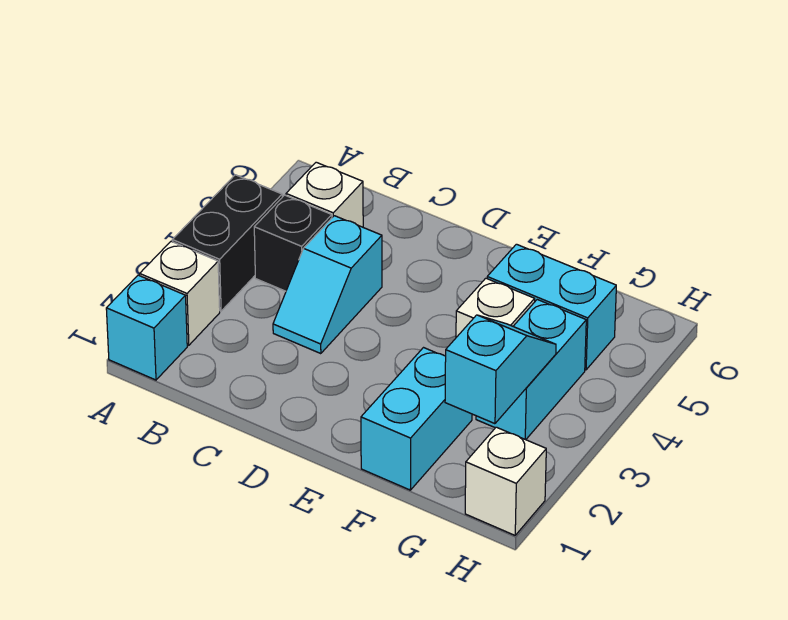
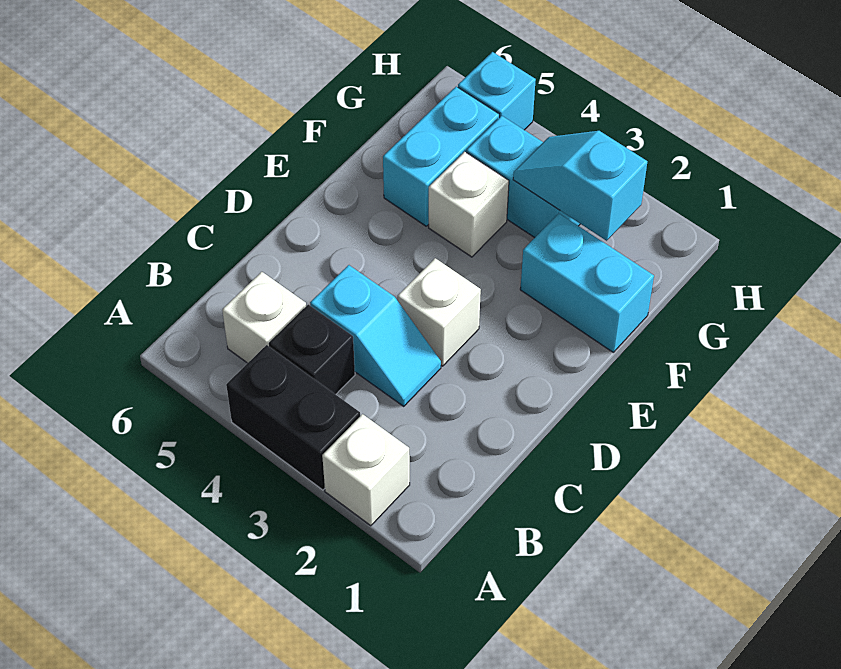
cyan 1x1 brick [106,275,187,380] -> cyan 1x1 brick moved to [458,52,536,130]
white 1x1 brick [465,427,546,535] -> white 1x1 brick moved to [398,258,481,366]

